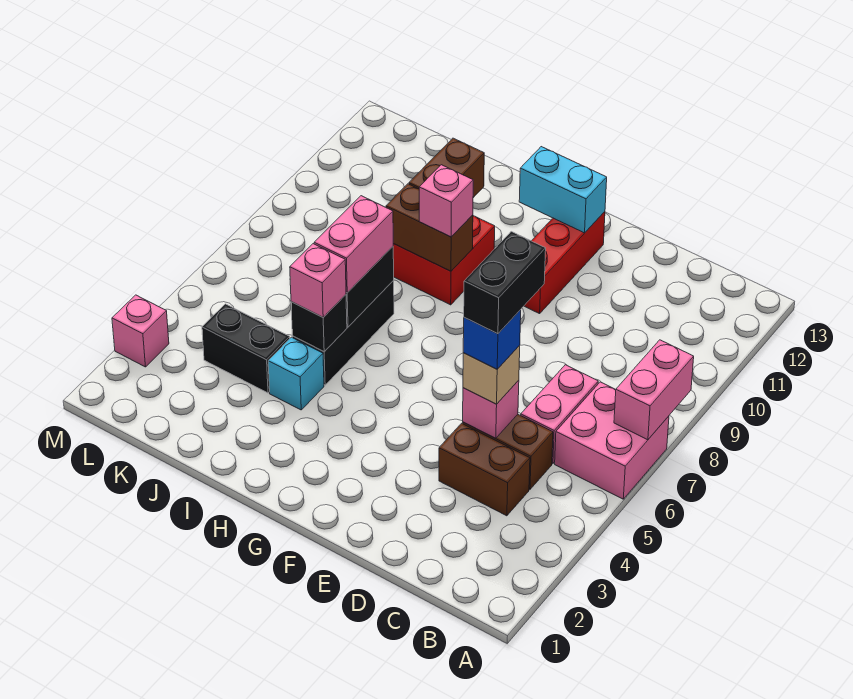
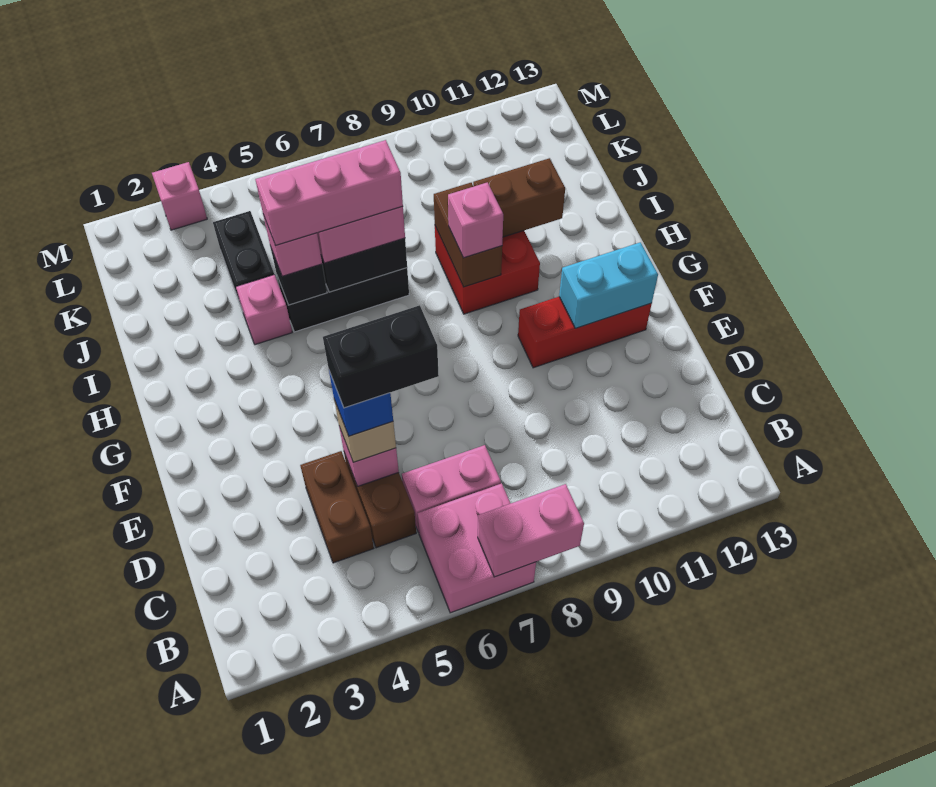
cyan 1x2 brick [519,147,607,233] -> cyan 1x2 brick turned to [559,242,658,328]
cyan 1x1 brick [268,337,324,410] -> pink 1x1 brick [236,275,292,345]
none -> pink 1x3 brick [255,140,403,246]

